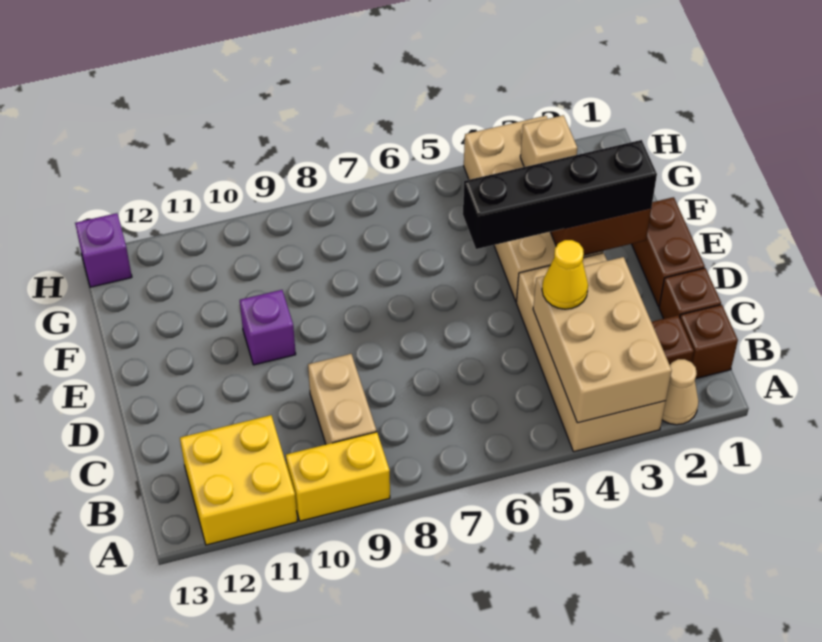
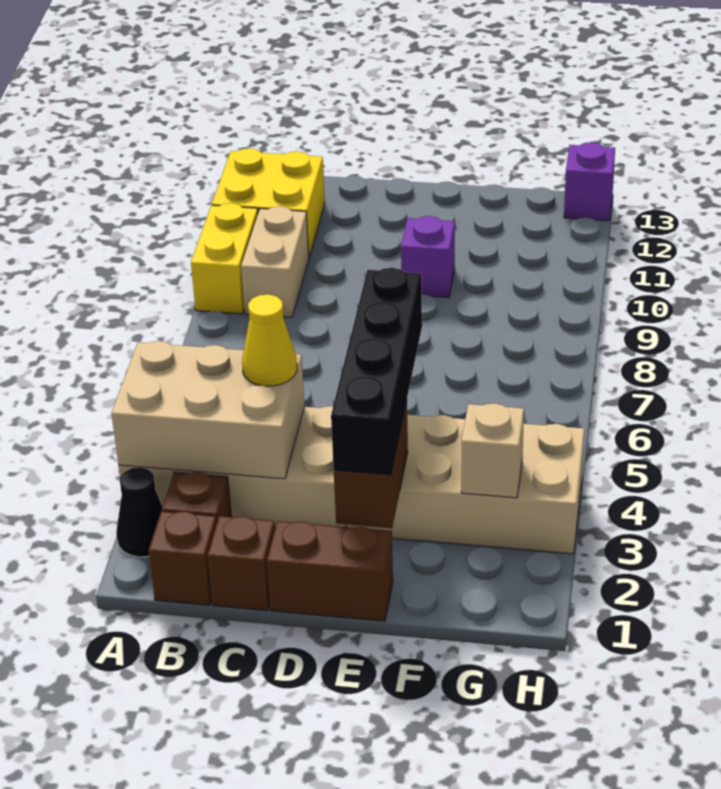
tan 1x1 cone [662,359,698,425] -> black 1x1 cone [116,467,163,557]
tan 1x2 brick [308,354,376,444] -> tan 1x2 brick turned to [241,206,309,317]

